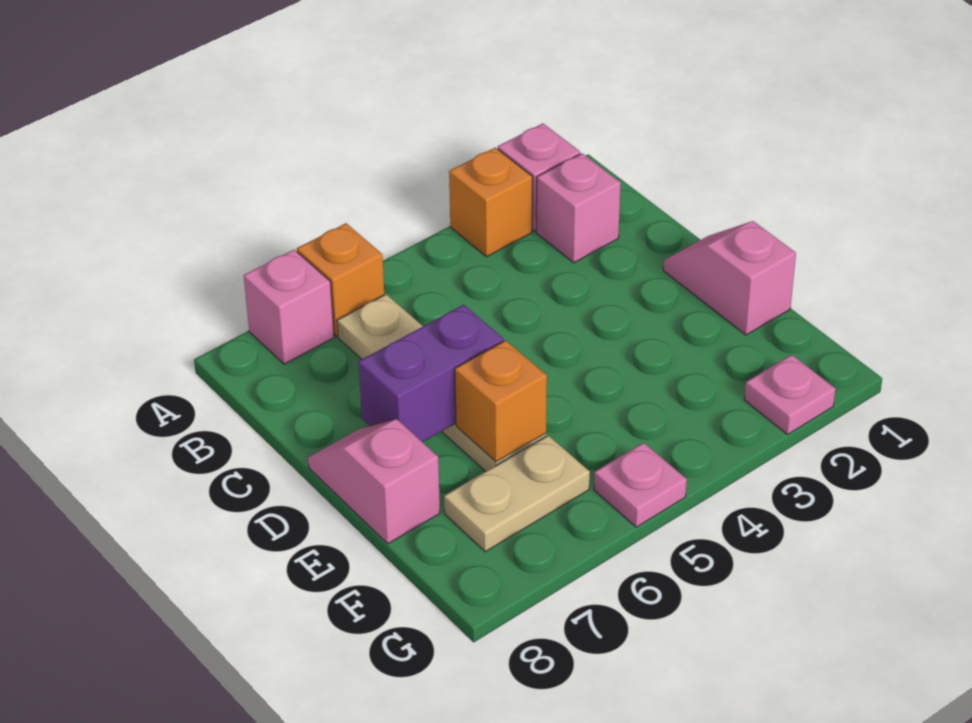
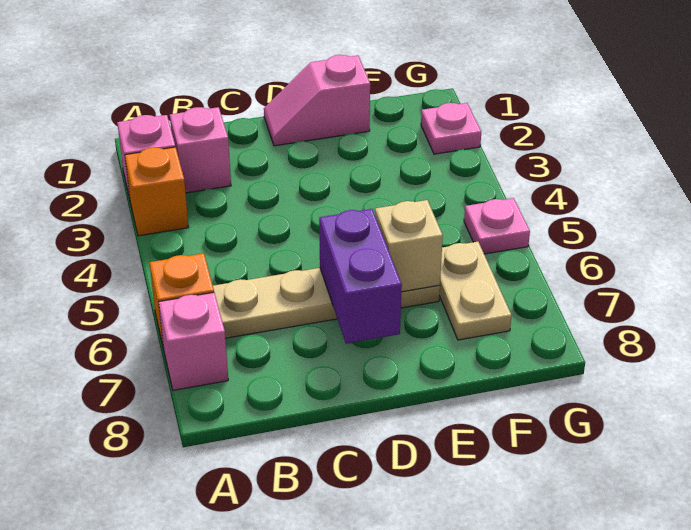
pink 1x2 slope [308,419,440,544] -> none
orange 1x1 brick [455,340,547,462] -> tan 1x1 brick [375,200,443,292]

